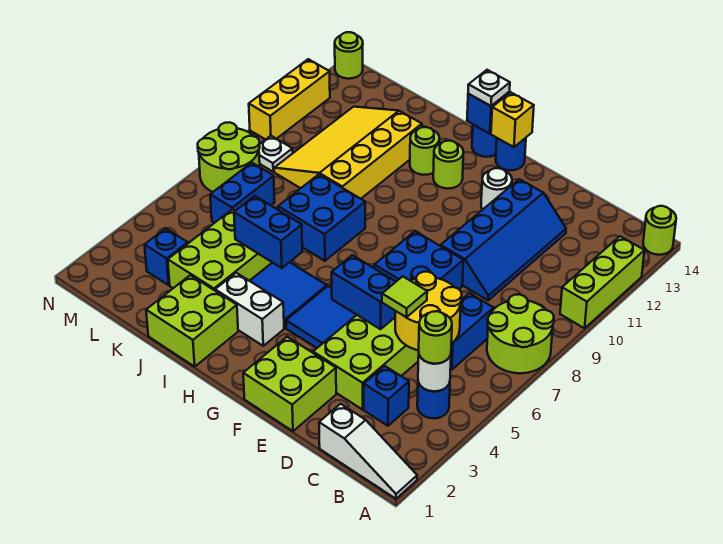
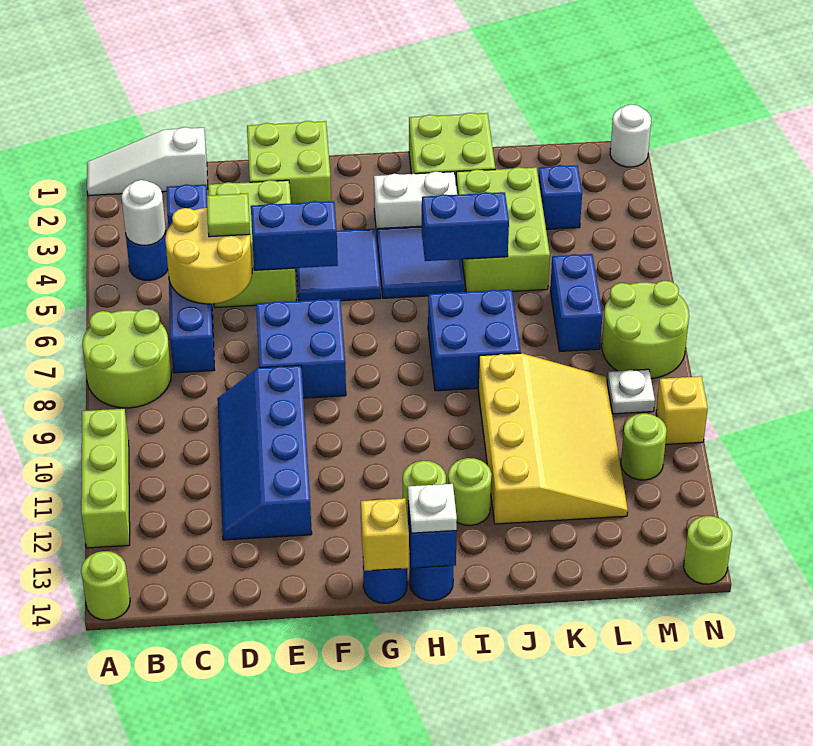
lime 1x1 round brick [419,311,452,364] -> lime 1x1 round brick moved to [621,413,667,480]
white 1x1 round brick [481,168,512,210] -> white 1x1 round brick moved to [610,104,651,167]
yellow 1x3 brick [249,59,330,140] -> yellow 1x1 brick [656,376,708,445]

